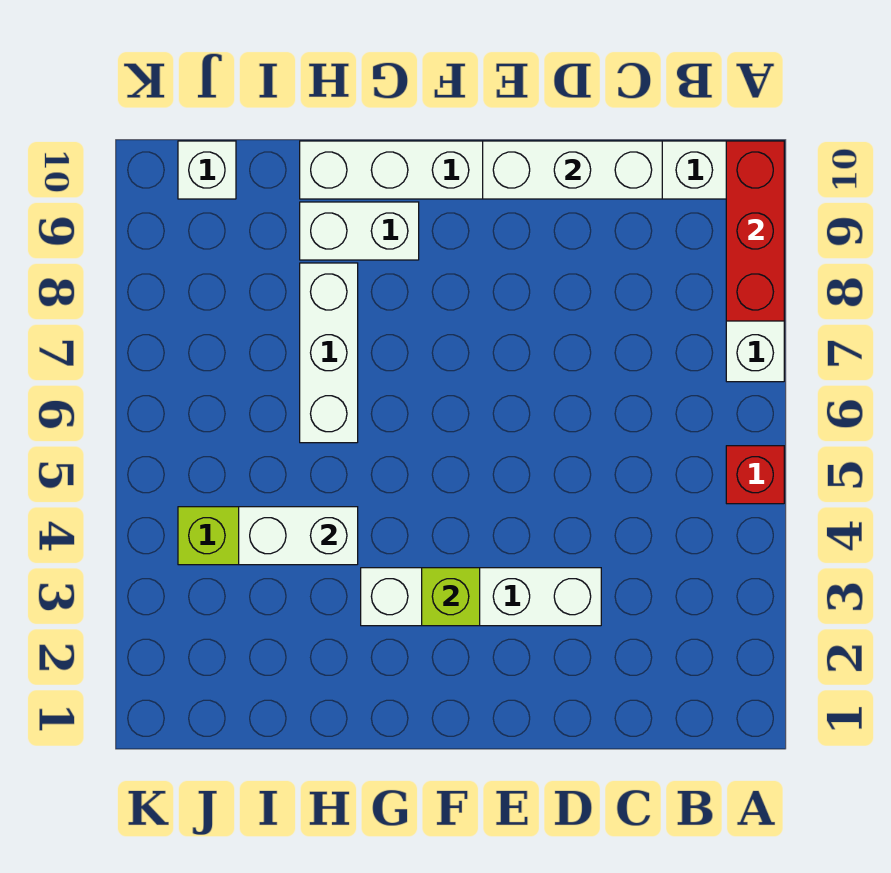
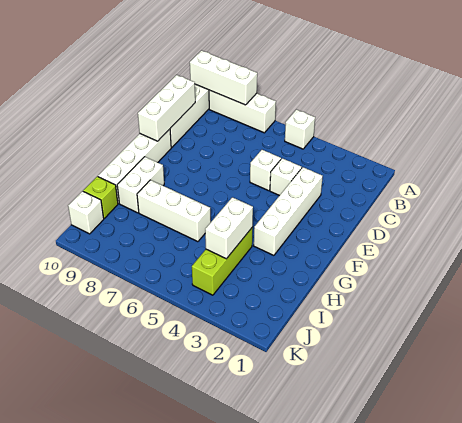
red 1x1 brick [726,446,784,504] -> white 1x1 brick [285,110,315,149]
red 1x3 brick [726,141,784,321] -> white 1x3 brick [190,51,257,105]
none -> white 1x1 brick [270,158,302,196]
none -> white 1x1 brick [250,150,281,191]
lime 1x1 brick [422,568,480,626] -> lime 1x1 brick moved to [83,176,118,218]

